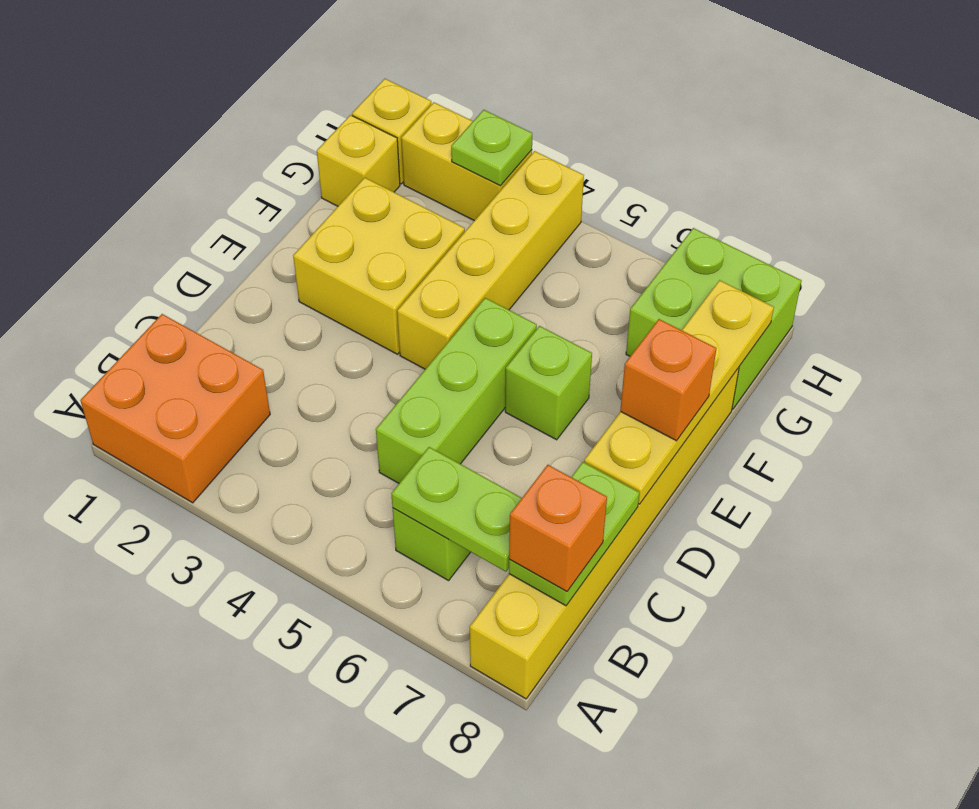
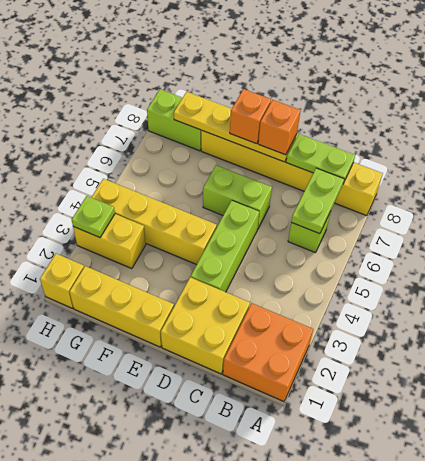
orange 1x1 brick [509,465,607,591] -> orange 1x1 brick moved to [258,100,301,155]
lime 1x3 brick [376,298,537,483] -> lime 1x3 brick turned to [191,200,259,292]
yellow 2x2 brick [293,178,465,354] -> yellow 2x2 brick moved to [161,277,250,374]
lime 1x1 brick [505,326,592,440] -> lime 1x2 brick [203,165,272,229]
yellow 1x1 brick [317,115,400,206] -> yellow 1x3 brick [69,266,174,347]
lime 2x2 brick [626,228,802,409] -> lime 1x2 brick [147,89,201,151]
yellow 1x2 brick [401,102,532,221] -> yellow 1x2 brick turned to [73,214,146,269]

